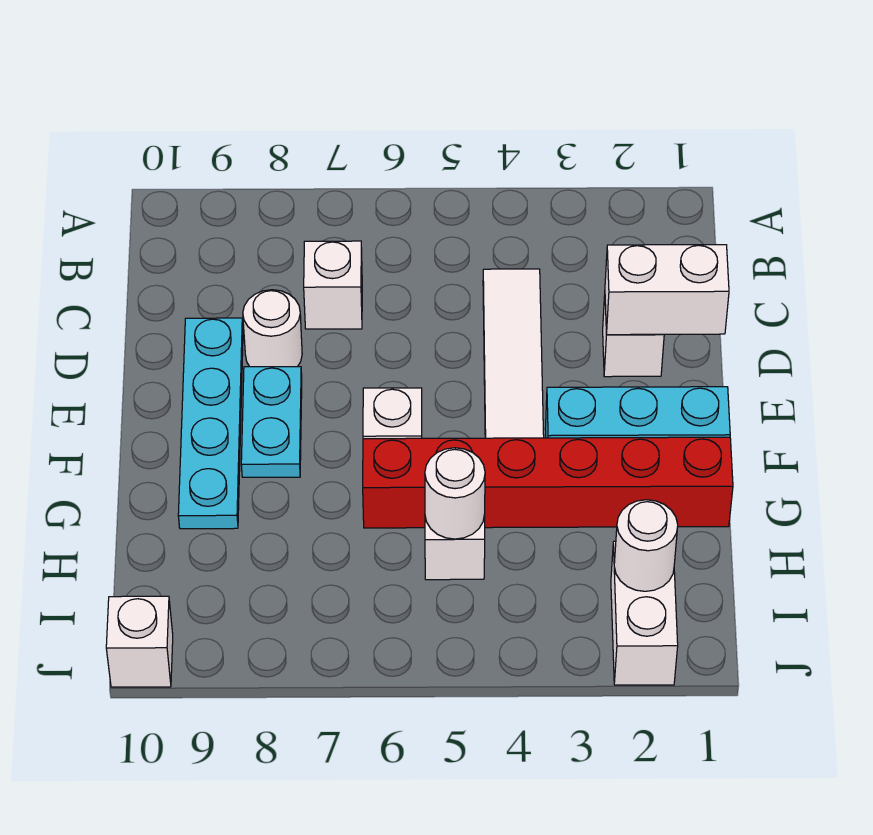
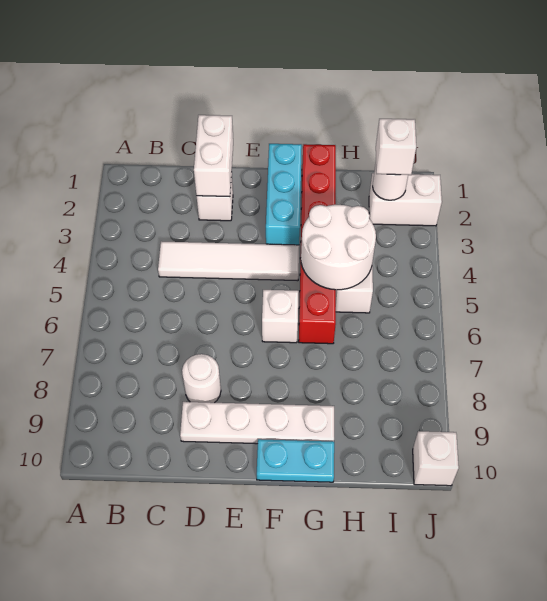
white 1x1 brick [304,241,362,329] -> white 1x1 brick moved to [376,119,416,175]
cyan 1x4 plate [178,318,243,529] -> white 1x4 plate [180,402,334,444]
cyan 1x2 plate [241,367,302,477] -> cyan 1x2 plate moved to [257,439,334,482]
white 1x1 round brick [425,448,485,539] -> white 2x2 round brick [301,205,376,290]

